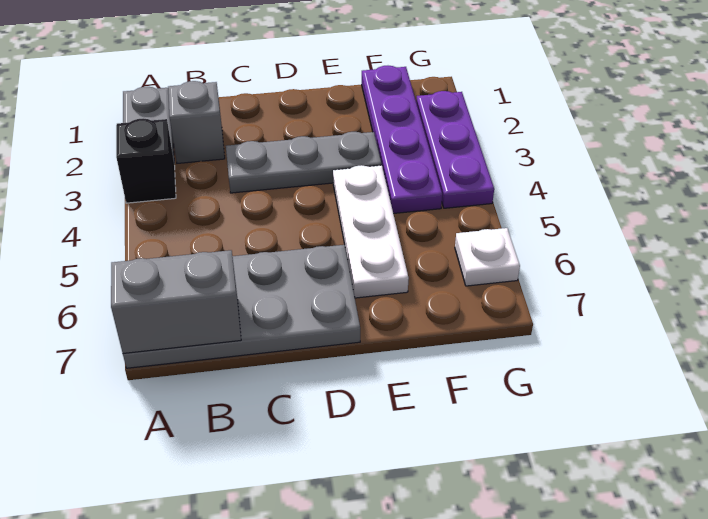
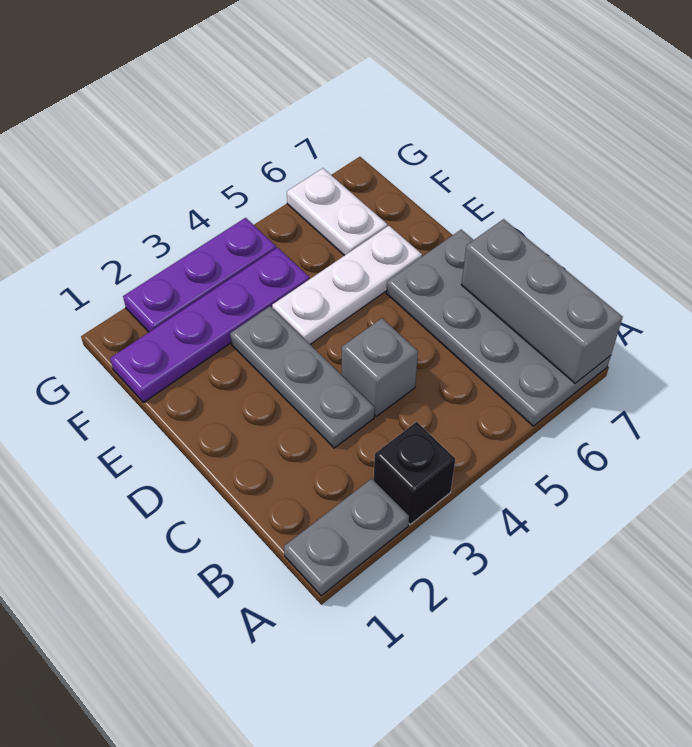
grey 1x2 brick [111,250,241,353] -> grey 1x3 brick [461,219,623,383]
grey 1x1 brick [168,81,225,163] -> grey 1x1 brick moved to [342,318,418,416]
white 1x1 plate [455,228,520,286] -> white 1x2 plate [287,168,387,256]

